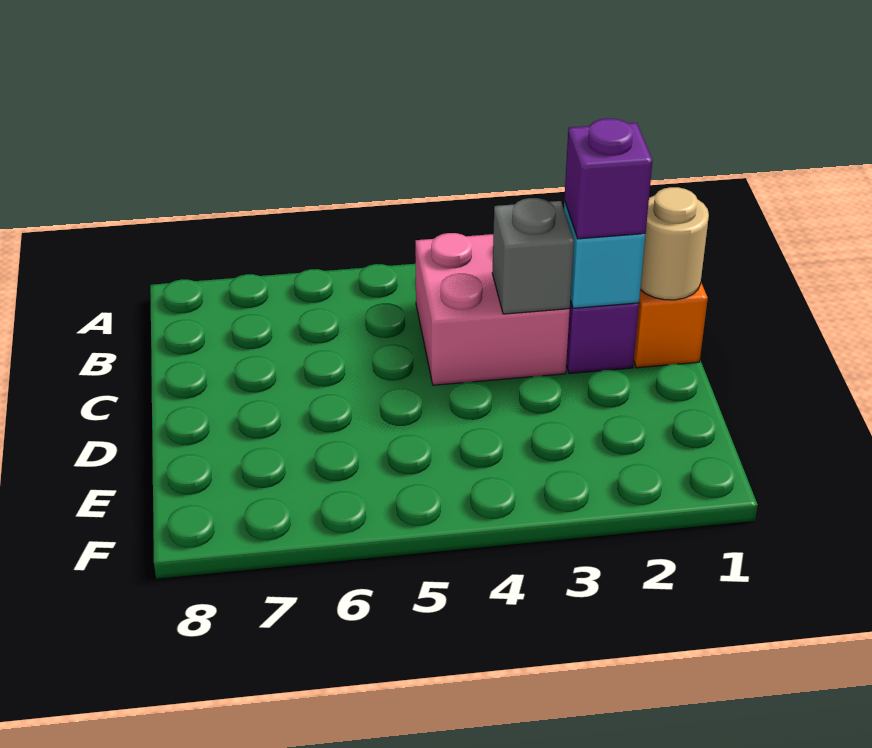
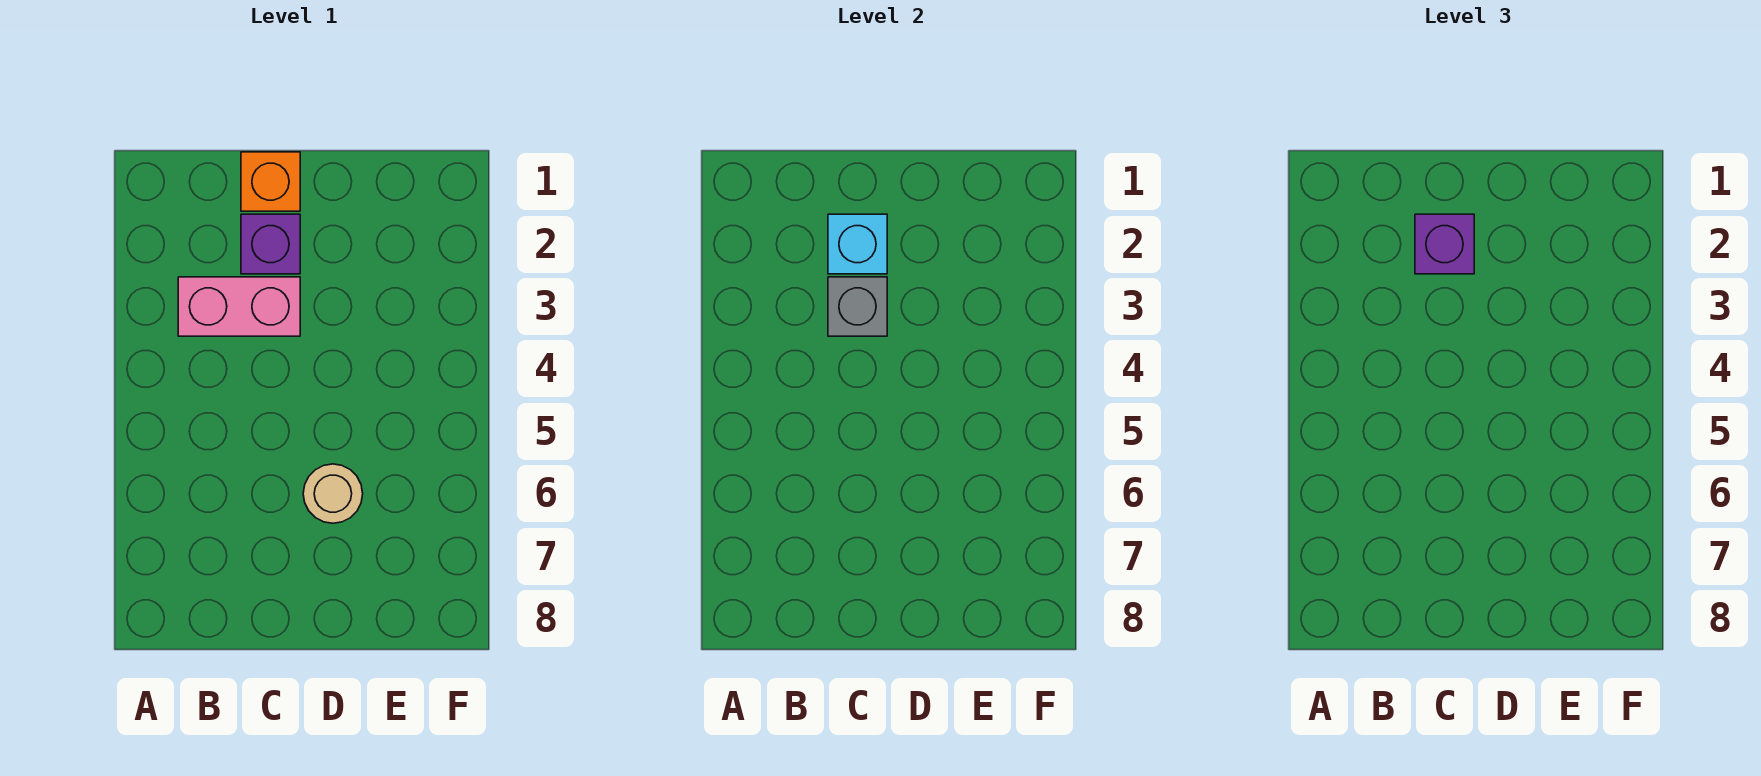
pink 2x2 brick [415,233,570,385] -> pink 1x2 brick [178,277,300,336]
tan 1x1 round brick [640,187,709,300] -> tan 1x1 round brick moved to [303,464,363,523]

